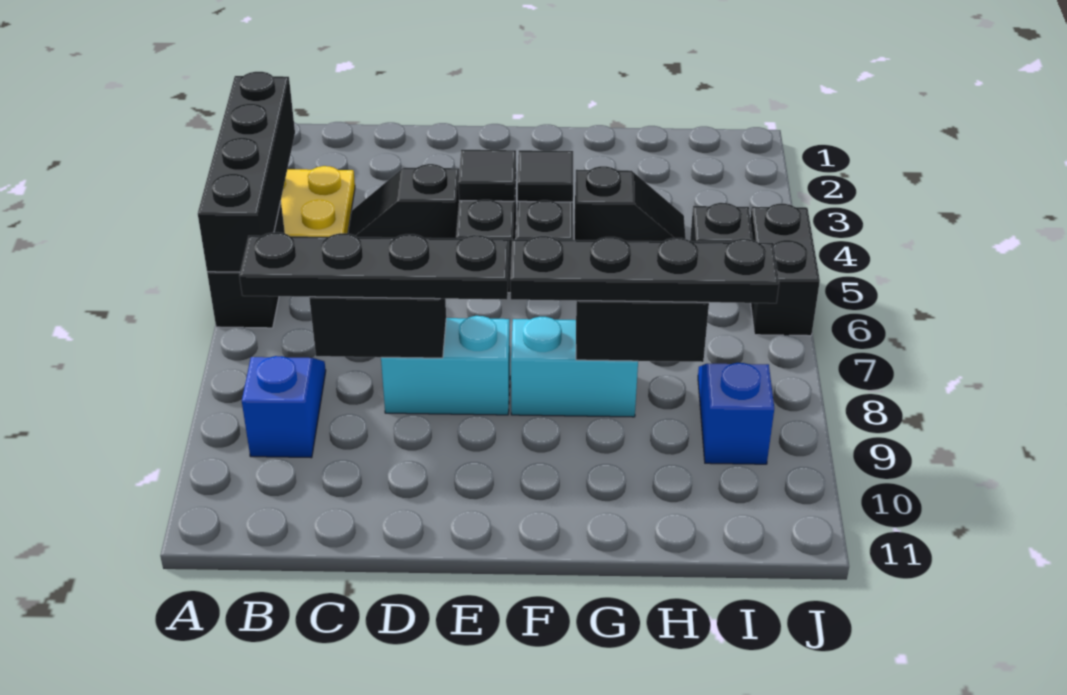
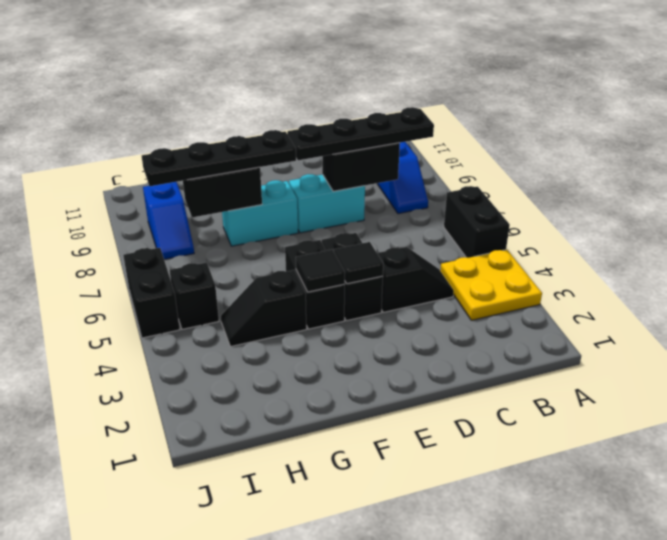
black 1x4 brick [198,72,295,272] -> none

